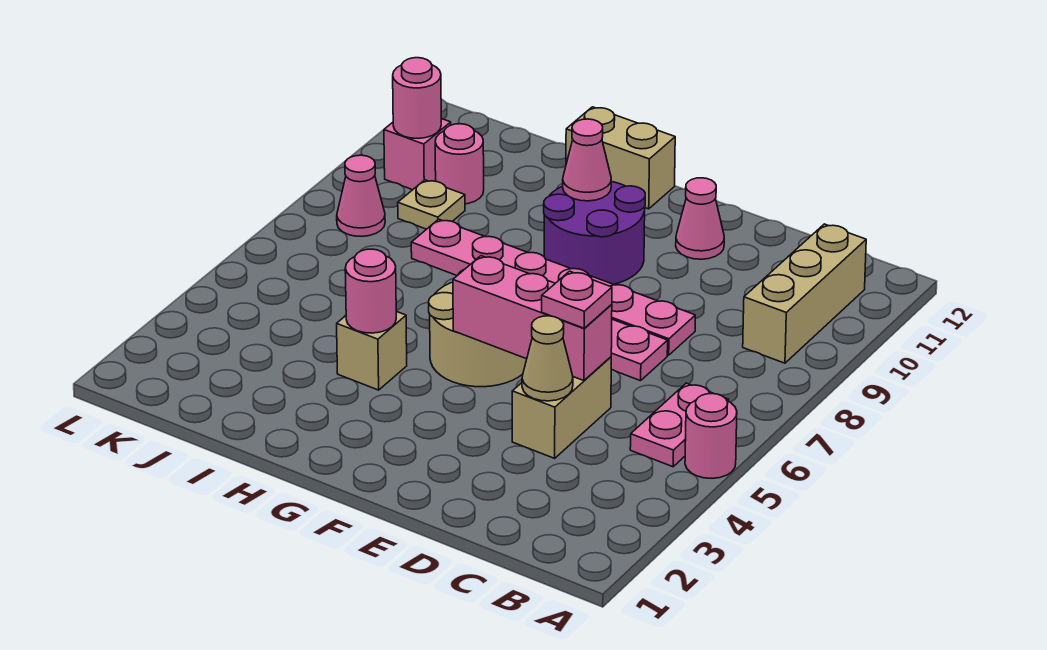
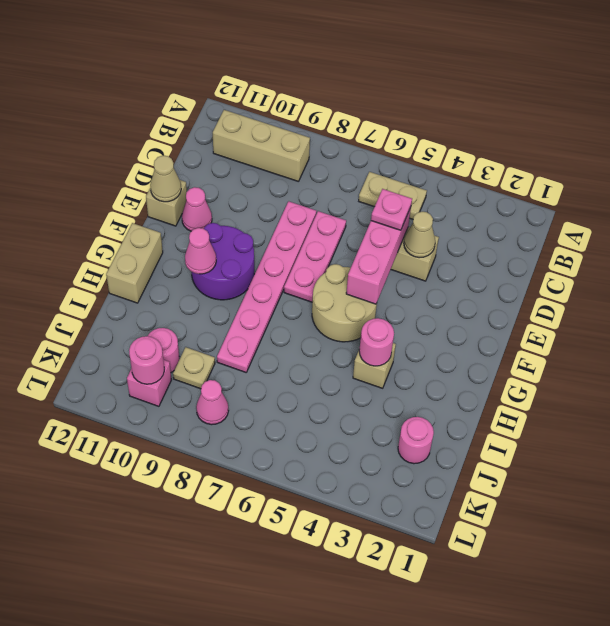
pink 1x1 round brick [685,393,737,478] -> pink 1x1 round brick moved to [398,417,434,464]
pink 1x2 plate [630,383,729,467] -> tan 1x2 plate [359,172,427,219]
none -> tan 1x1 brick [146,180,187,226]
none -> tan 1x1 cone [150,156,181,202]

